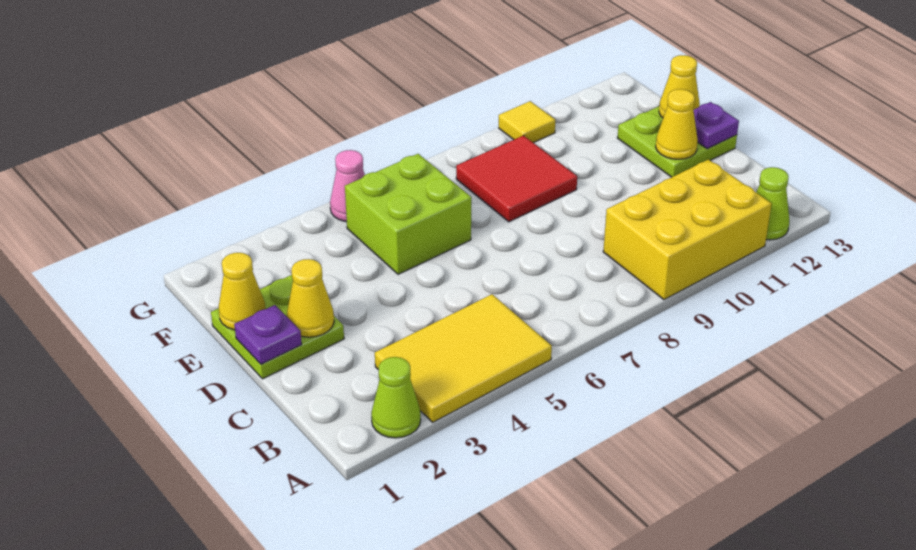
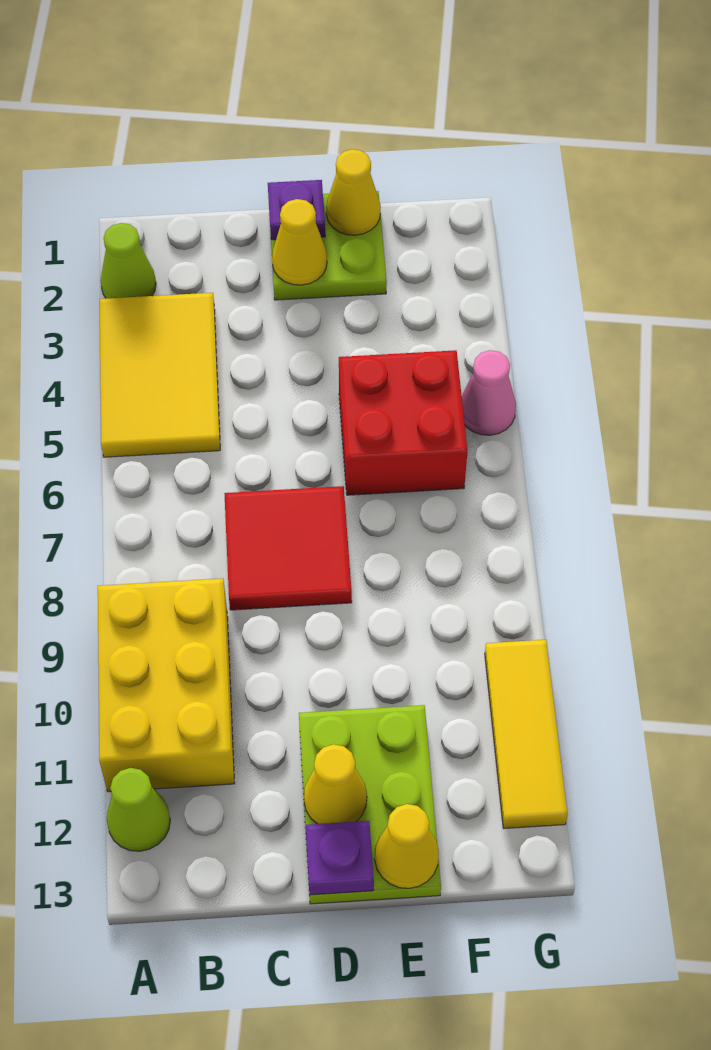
lime 2x2 plate [618,106,737,177] -> lime 2x3 plate [299,705,441,904]
lime 2x2 brick [345,154,471,274] -> red 2x2 brick [339,350,467,495]
red 2x2 tile [456,135,577,222] -> red 2x2 tile moved to [224,486,352,610]
yellow 1x1 tile [499,101,555,143] -> yellow 1x3 tile [485,640,568,828]

